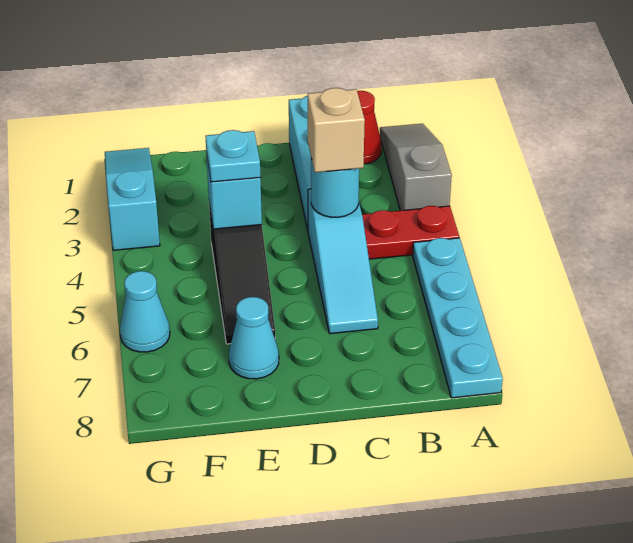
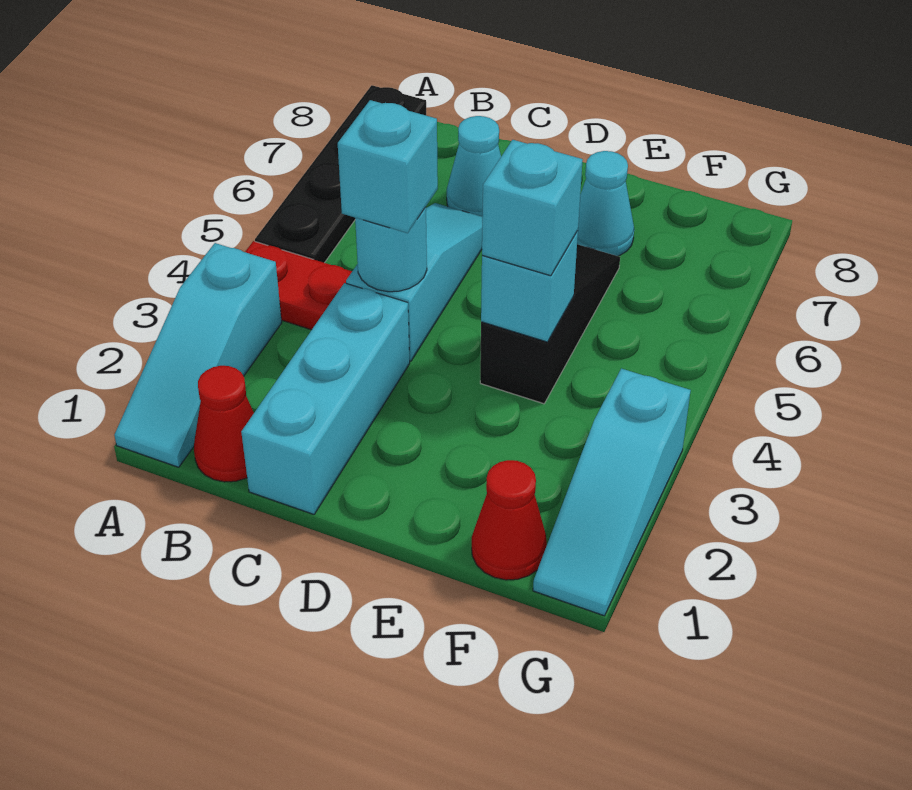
grey 1x3 slope [380,124,452,211] -> cyan 1x3 slope [114,243,282,467]
cyan 1x4 plate [413,238,503,398] -> black 1x4 plate [255,85,426,263]
tan 1x1 brick [308,88,365,173] -> cyan 1x1 brick [338,100,438,233]
cyan 1x1 plate [206,130,260,182] -> cyan 1x1 brick [482,140,583,276]
none -> red 1x1 cone [472,460,547,580]
cyan 1x1 cone [120,271,170,352] -> cyan 1x1 cone moved to [447,116,501,217]

